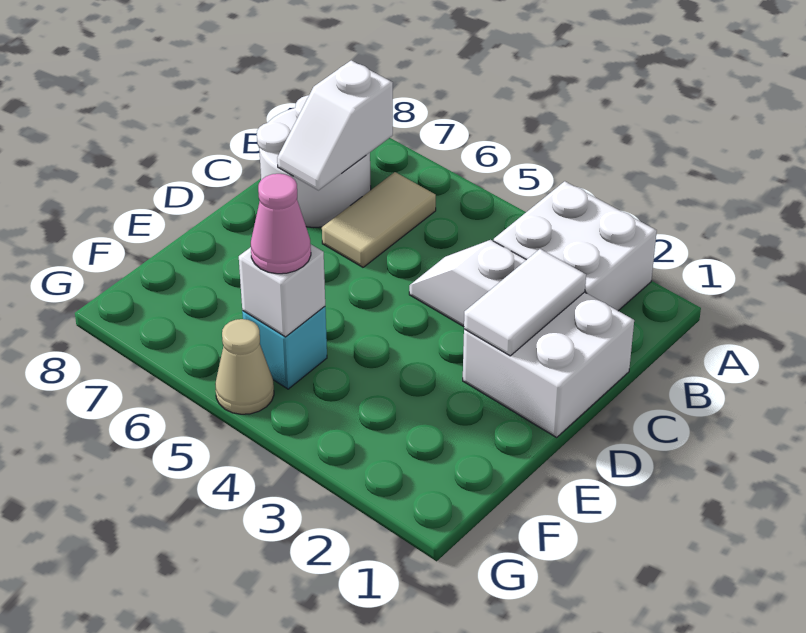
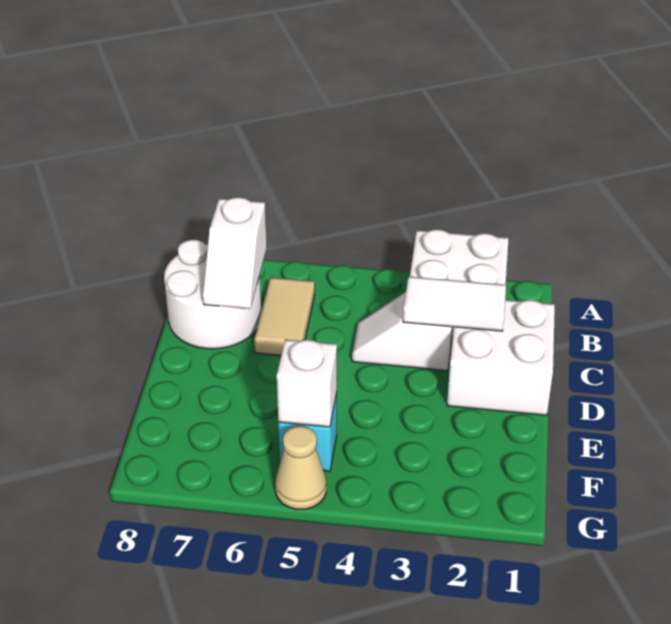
white 1x2 tile [464,249,586,356] -> white 1x2 tile turned to [403,276,506,331]
pink 1x1 cone [251,174,311,274] -> none

